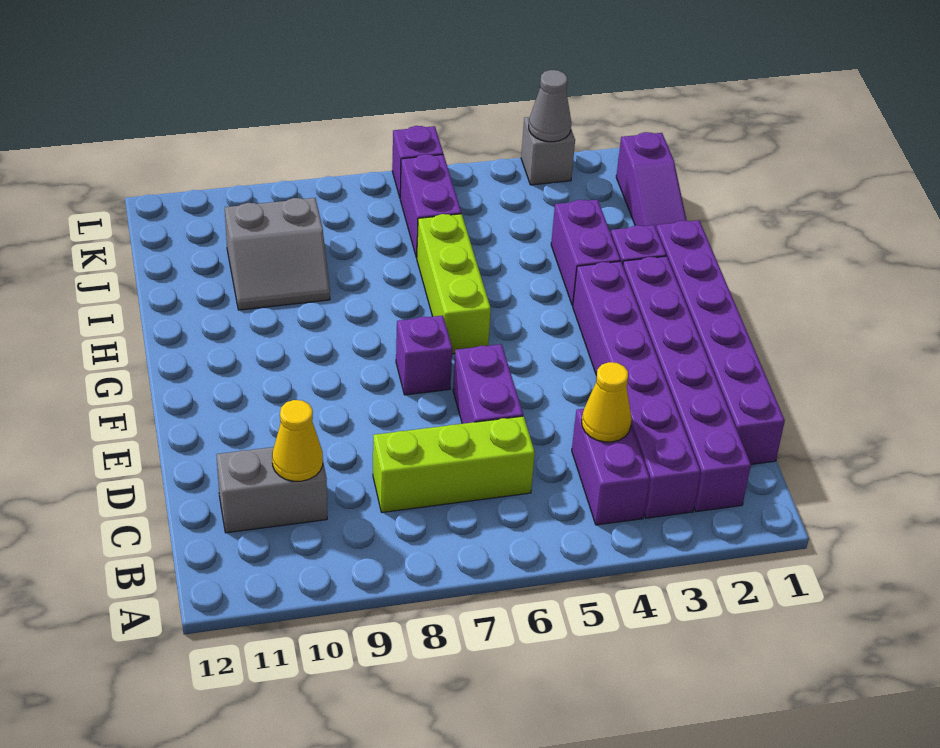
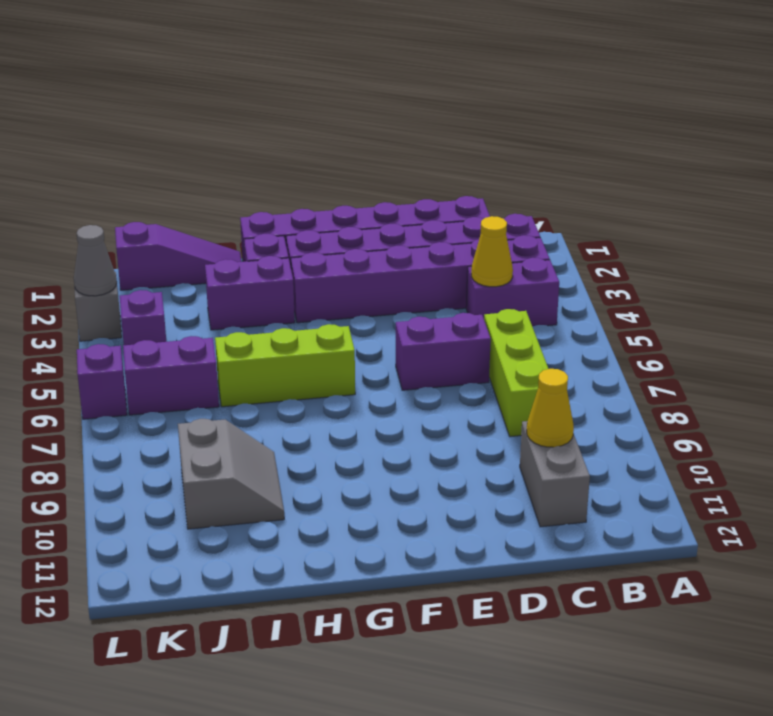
purple 1x1 brick [396,316,452,395] -> purple 1x1 brick moved to [120,290,166,345]

